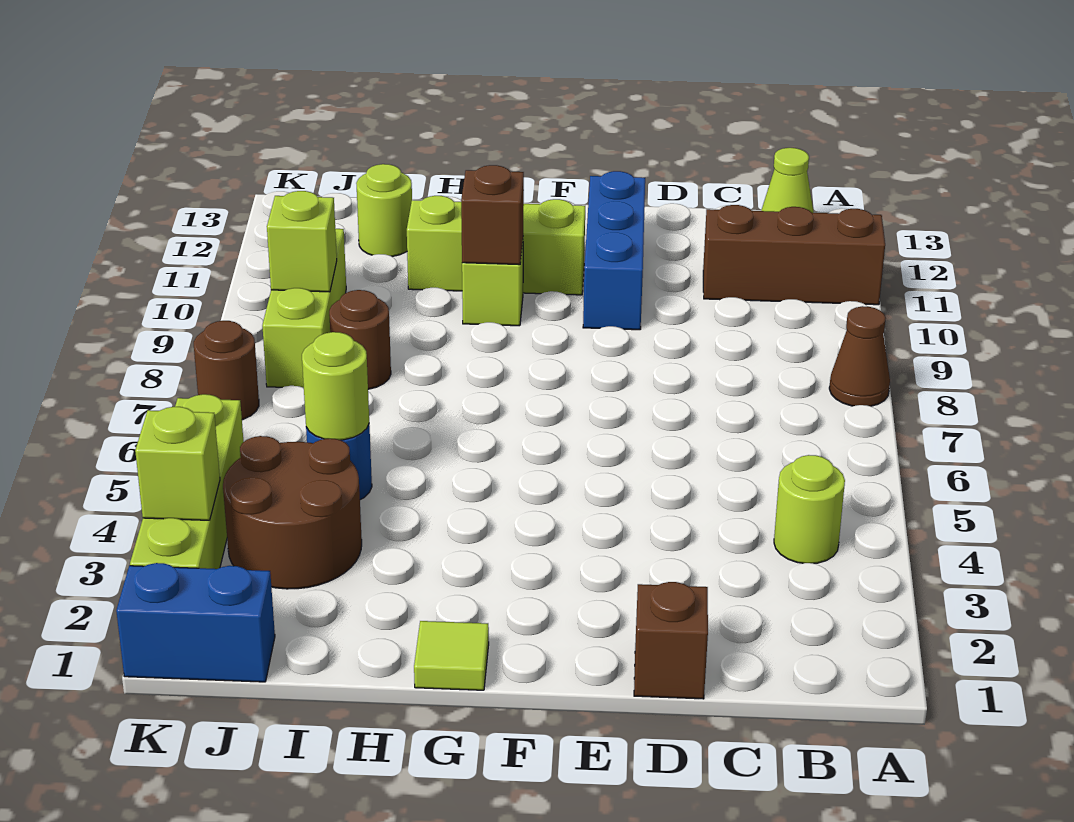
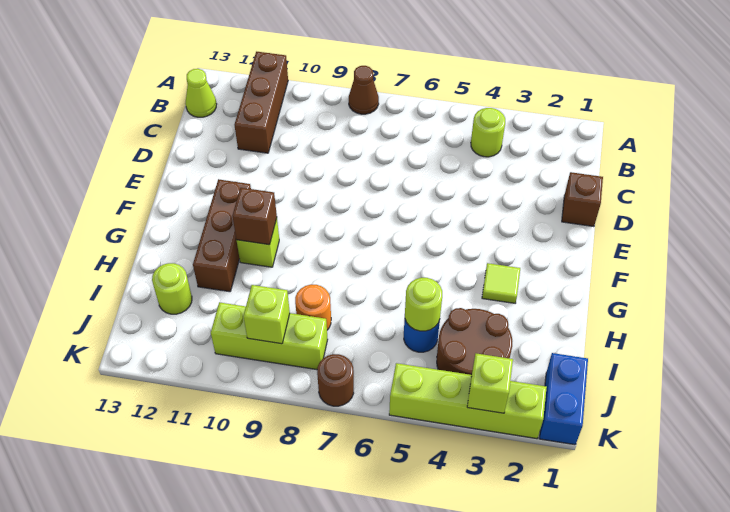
blue 1x3 brick [583,171,645,330] -> none
lime 1x3 brick [407,196,585,295] -> brown 1x3 brick [193,179,251,292]
lime 1x1 tile [414,621,489,690] -> lime 1x1 tile moved to [482,263,520,303]
brown 1x1 round brick [329,290,391,389] -> orange 1x1 round brick [295,285,331,330]

